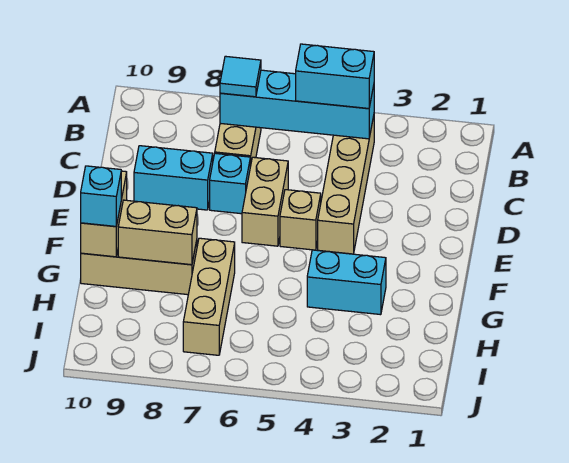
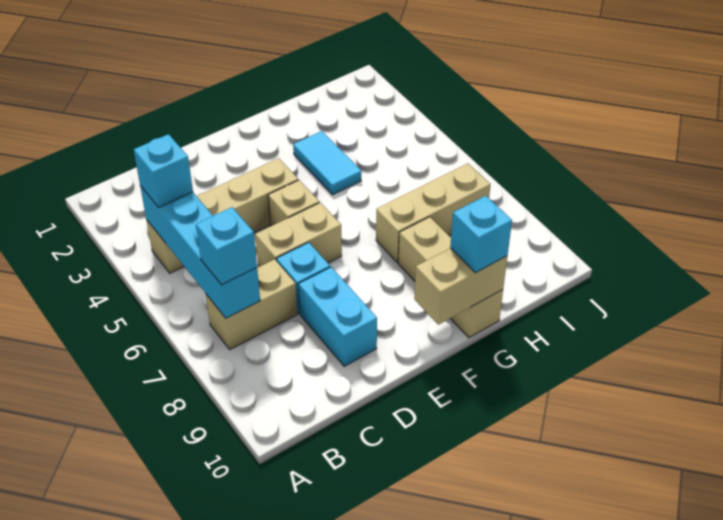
cyan 1x2 brick [296,44,374,109] -> cyan 1x1 brick [134,134,193,208]
cyan 1x1 tile [220,56,261,97] -> cyan 1x1 brick [196,207,257,285]
cyan 1x2 brick [307,250,386,315] -> cyan 1x2 tile [293,131,361,195]
tan 1x2 brick [118,200,197,265] -> none

